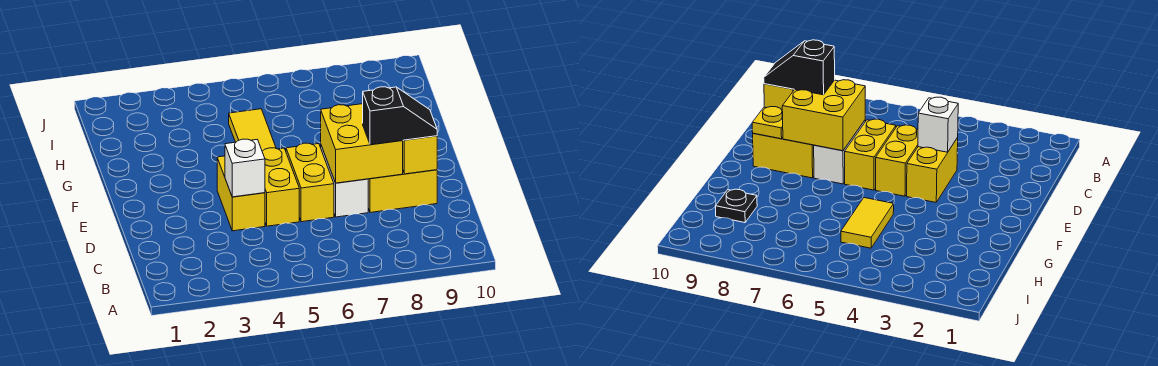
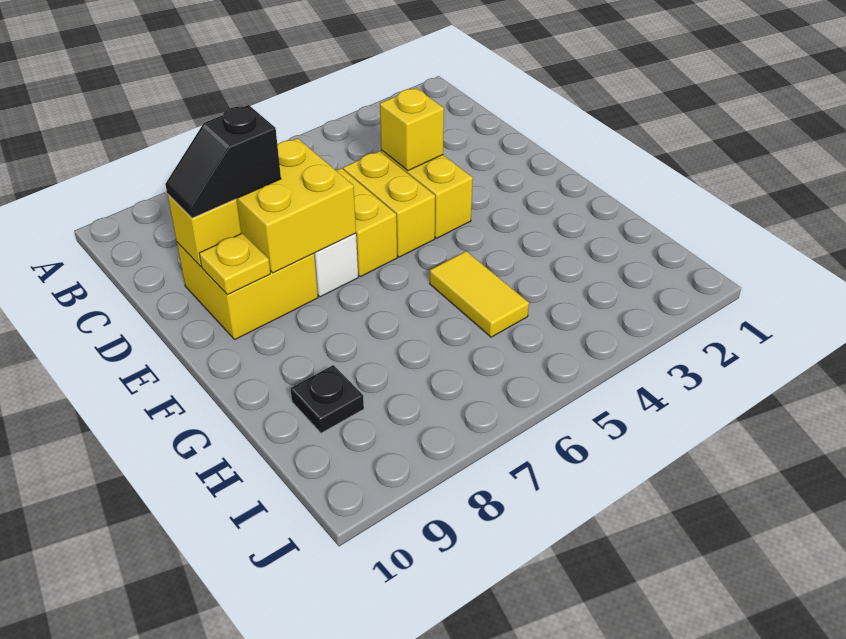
white 1x1 brick [225,139,265,197] -> yellow 1x1 brick [380,88,444,171]

